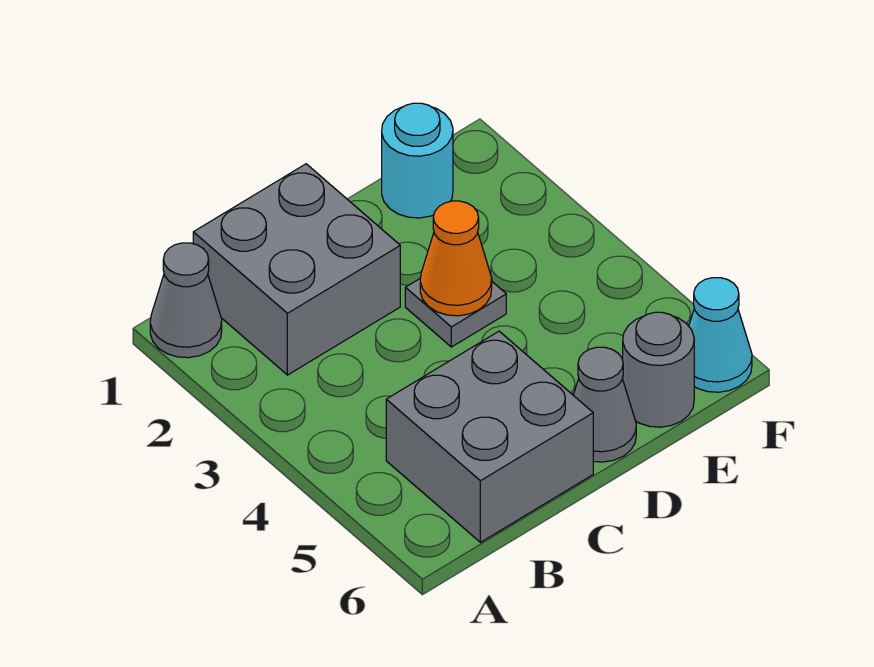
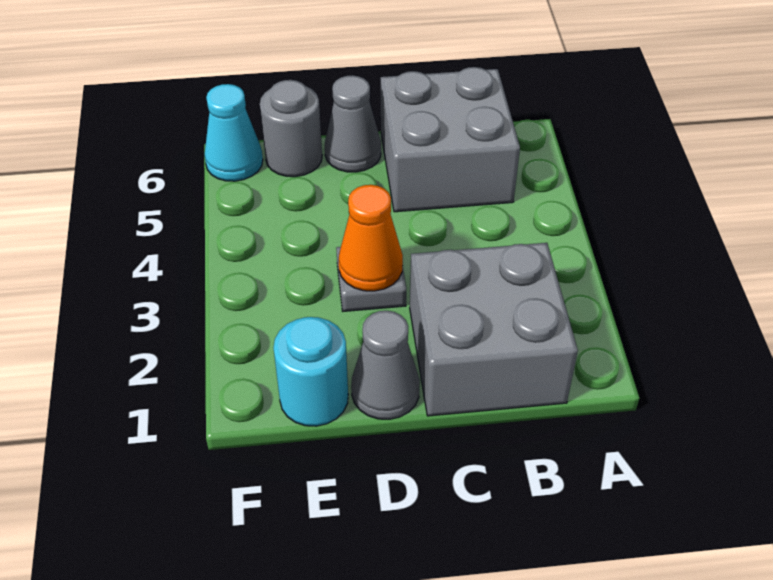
grey 1x1 cone [150,243,222,358] -> grey 1x1 cone moved to [351,311,420,419]

